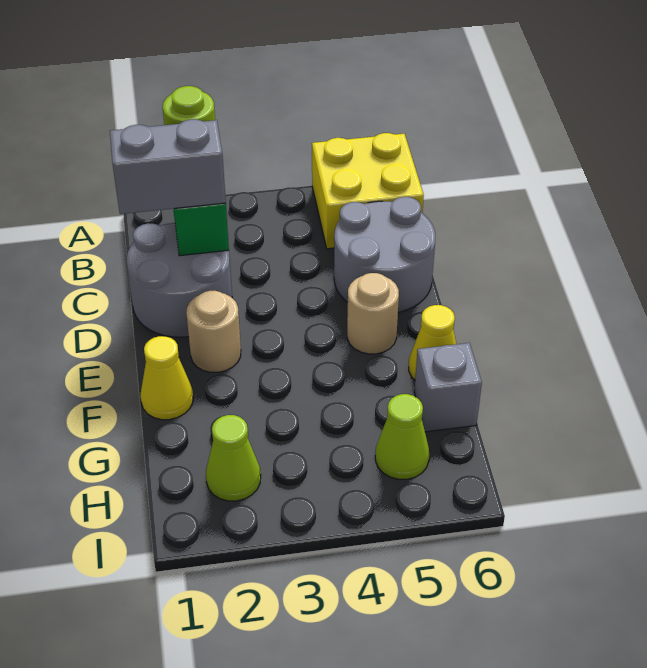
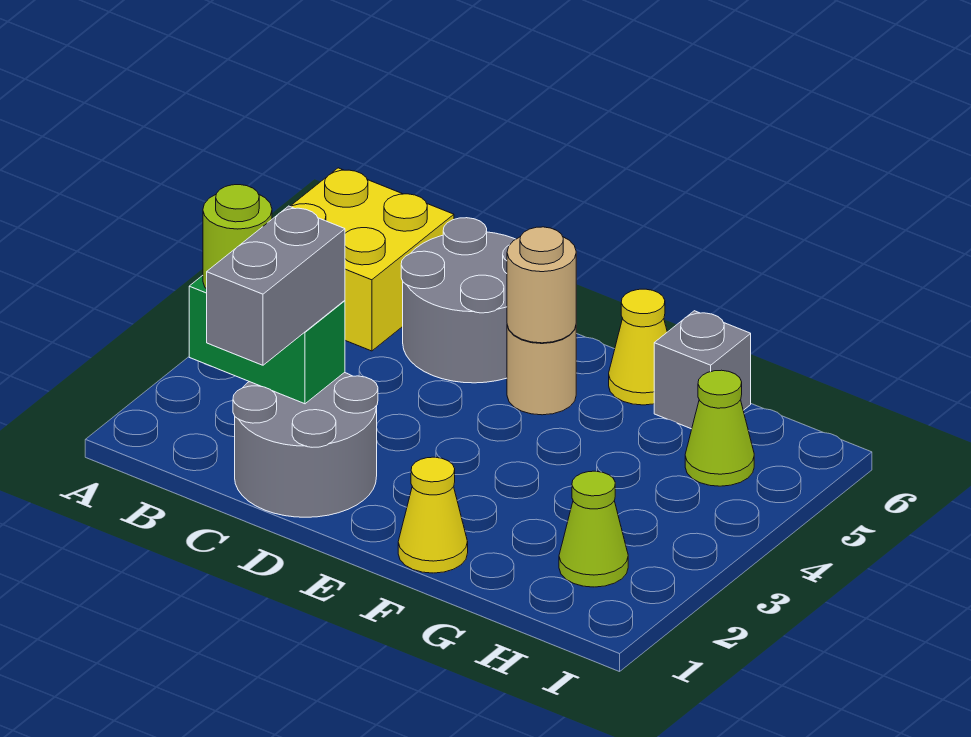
tan 1x1 round brick [186,291,241,372] -> tan 1x1 round brick moved to [507,227,576,343]

